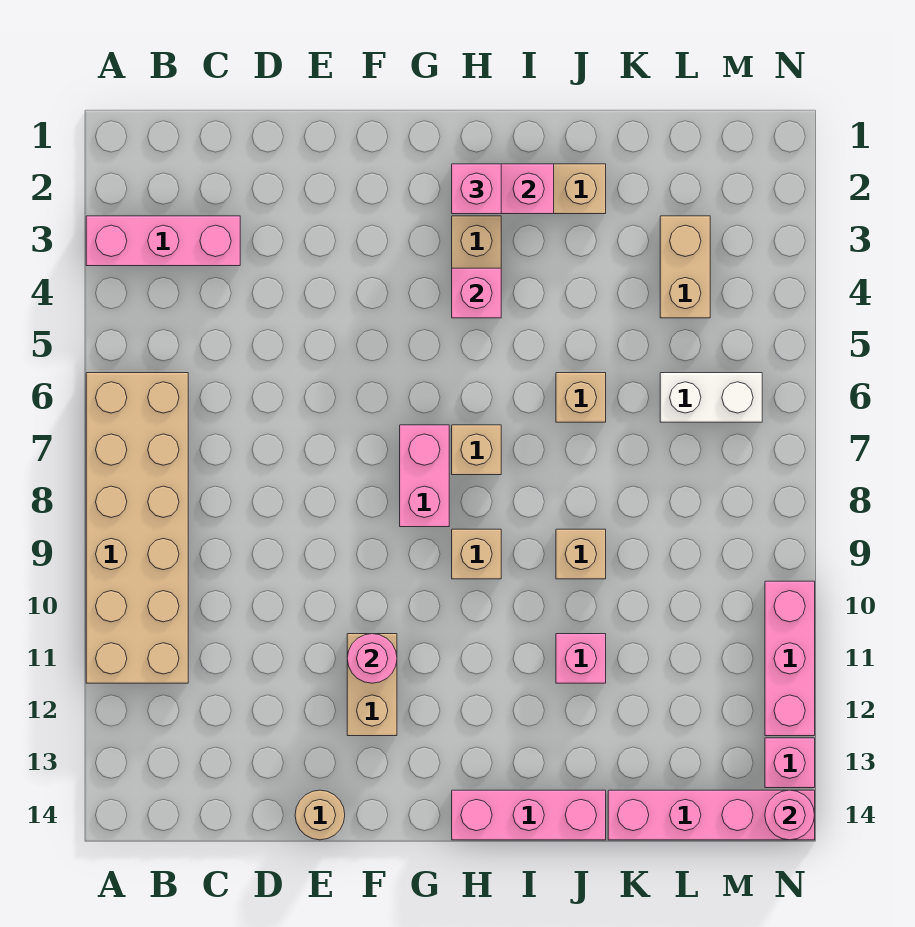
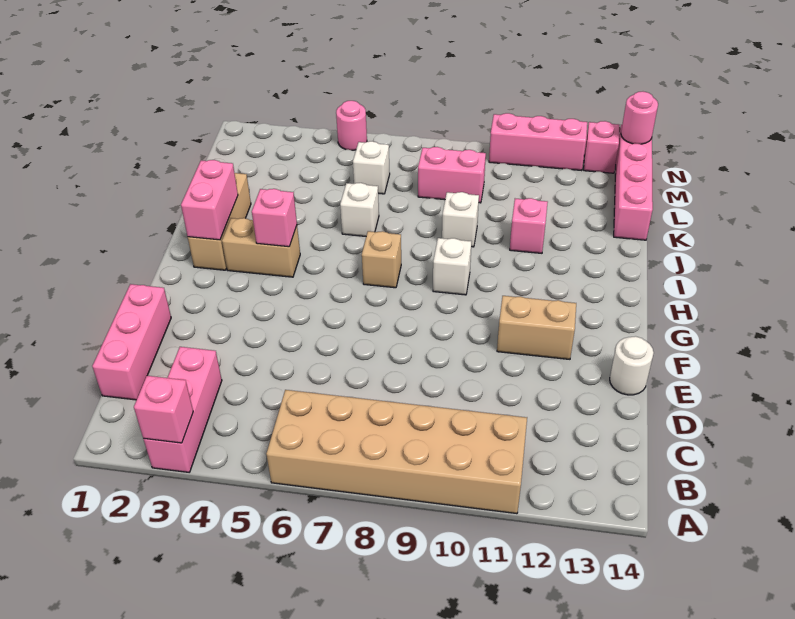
tan 1x1 round brick [295,790,345,840] -> white 1x1 round brick [610,336,654,395]
pink 1x1 round brick [347,634,397,683] -> pink 1x1 round brick moved to [336,101,367,150]
pink 1x2 brick [400,425,449,527] -> pink 1x2 brick moved to [418,147,486,203]
pink 1x1 brick [452,164,501,214] -> pink 1x1 brick moved to [134,376,193,443]
tan 1x1 brick [452,529,501,579] -> white 1x1 brick [433,238,471,295]
pink 1x3 brick [452,790,606,840] -> pink 1x3 brick moved to [92,284,171,400]
tan 1x1 brick [556,373,606,422] -> white 1x1 brick [340,183,379,236]
tan 1x1 brick [556,529,606,579] -> white 1x1 brick [442,192,479,247]
tan 1x2 brick [660,216,710,318] -> none
white 1x2 brick [660,373,762,422] -> white 1x1 brick [353,141,390,194]

